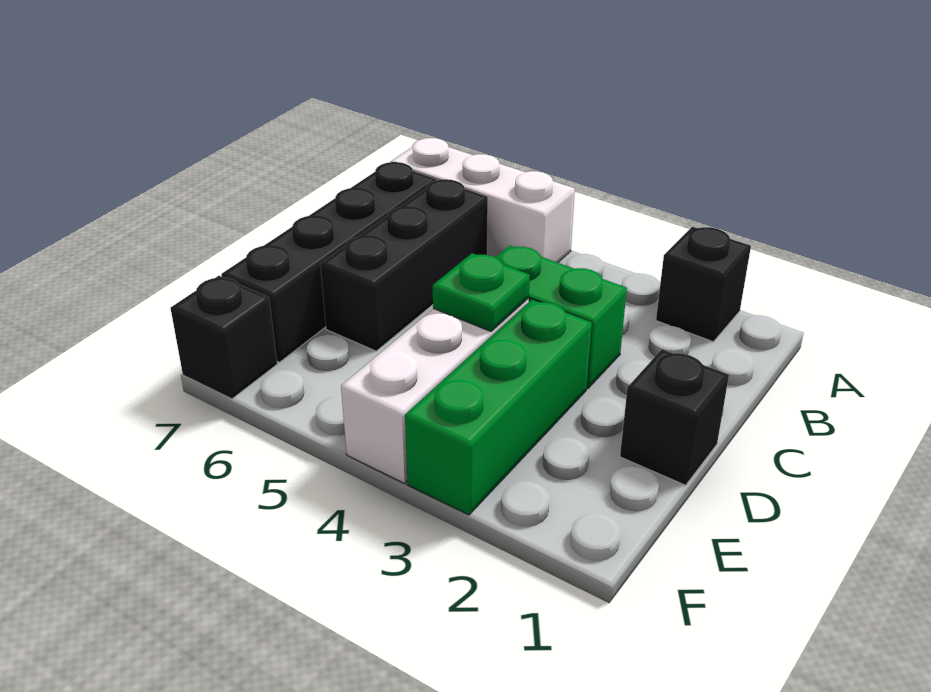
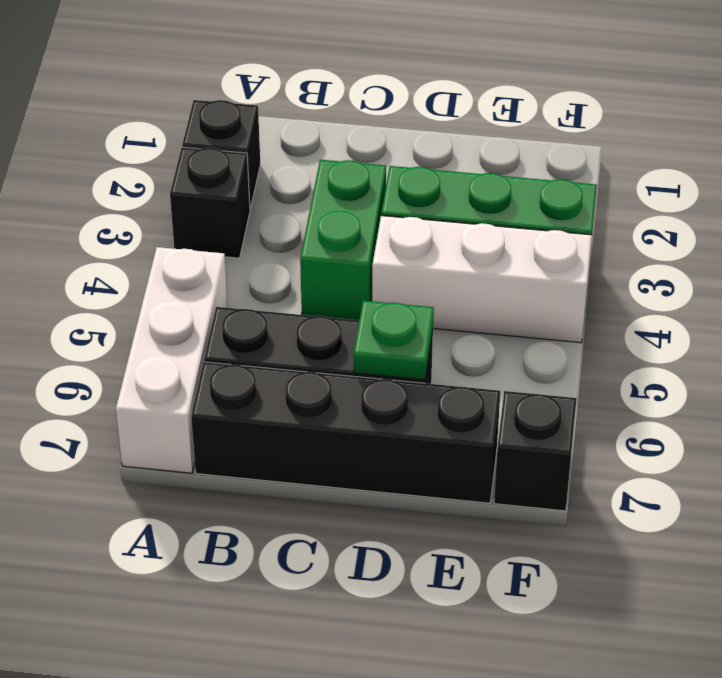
black 1x1 brick [620,349,729,485] -> black 1x1 brick moved to [170,147,250,258]
green 1x1 plate [433,253,530,331] -> green 1x1 plate moved to [354,301,434,380]

